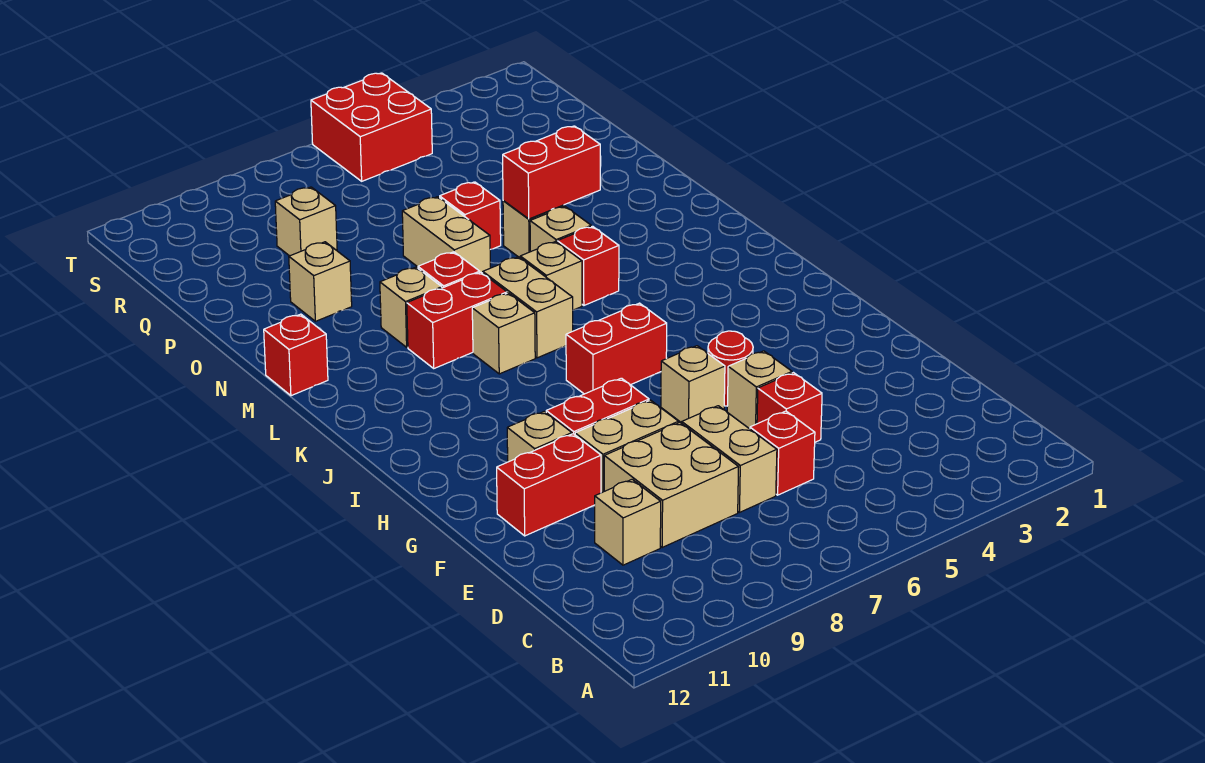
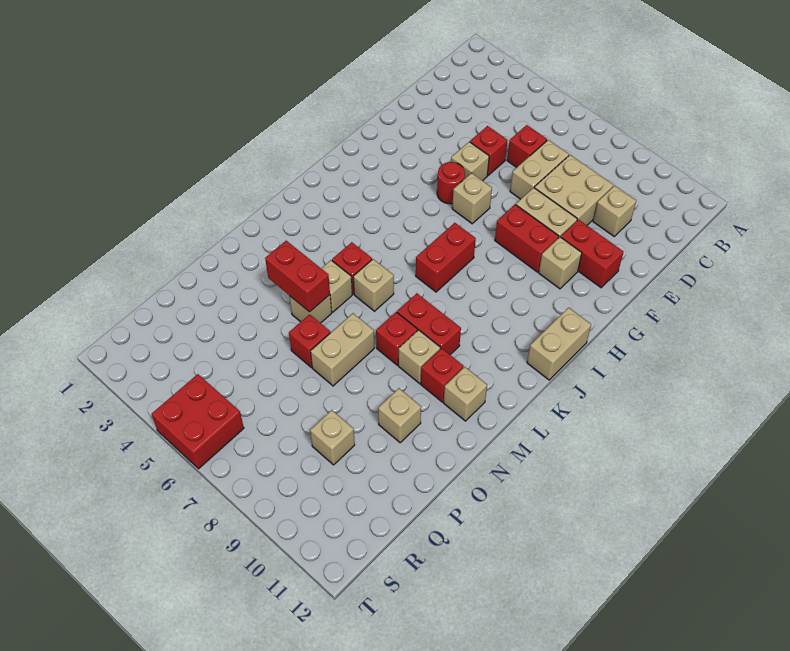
red 1x2 brick [566,303,667,394] -> red 1x2 brick turned to [416,223,476,292]
tan 1x2 brick [483,257,573,358] -> tan 1x2 brick moved to [527,308,591,380]
tan 1x1 brick [472,293,535,374] -> tan 1x1 brick moved to [444,367,487,421]
red 1x1 brick [264,314,328,396] -> red 1x1 brick moved to [421,348,464,402]

